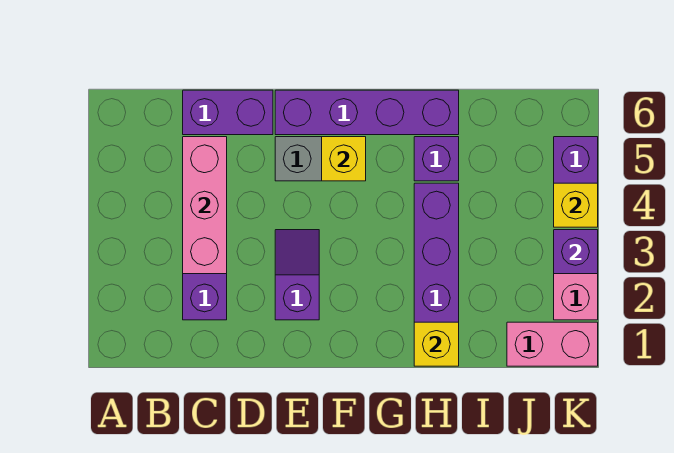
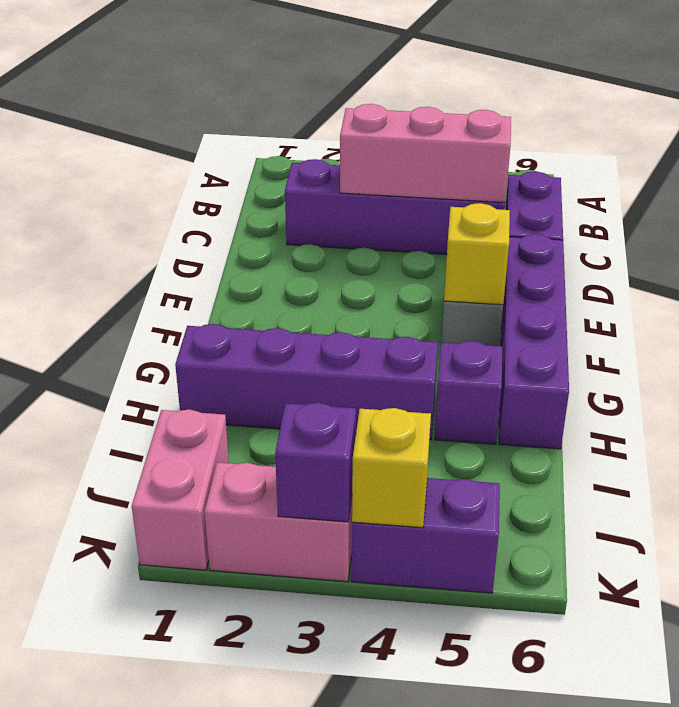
purple 1x2 slope [275,230,319,320] -> none
yellow 1x1 brick [414,322,459,366] -> none

